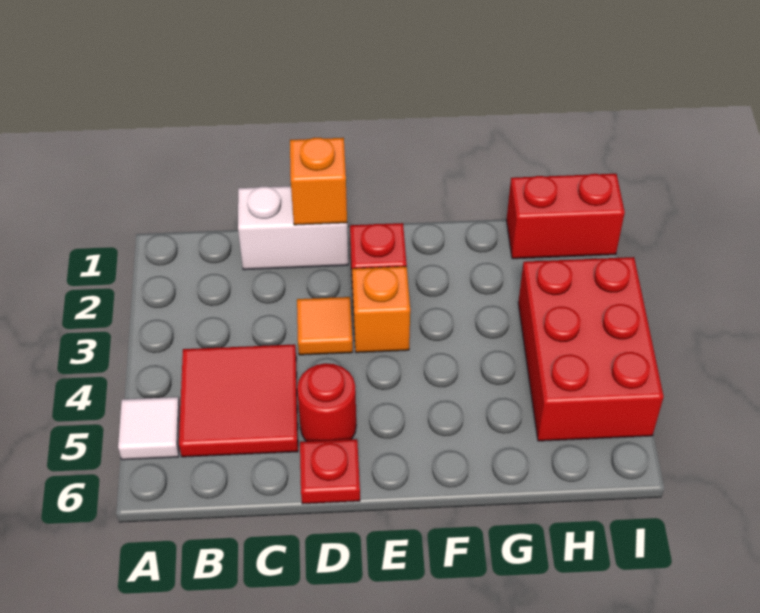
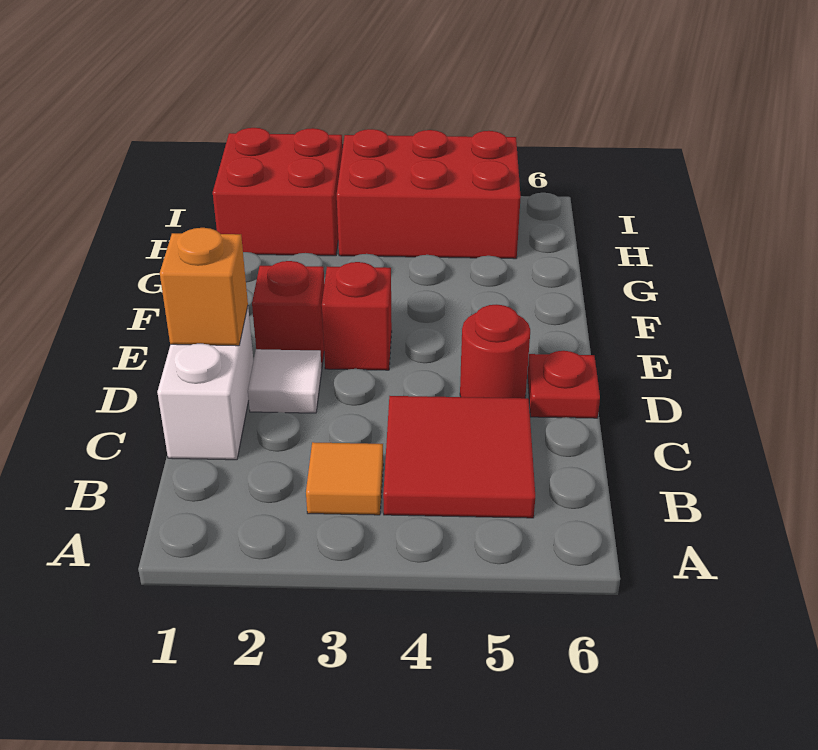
white 1x1 tile [118,397,180,460] -> white 1x1 tile moved to [248,349,322,413]
orange 1x1 tile [297,297,353,355] -> orange 1x1 tile moved to [306,442,383,515]
orange 1x1 brick [352,266,410,353] -> red 1x1 brick [322,262,392,370]
red 1x2 brick [506,174,625,259] -> red 2x2 brick [213,128,342,256]

